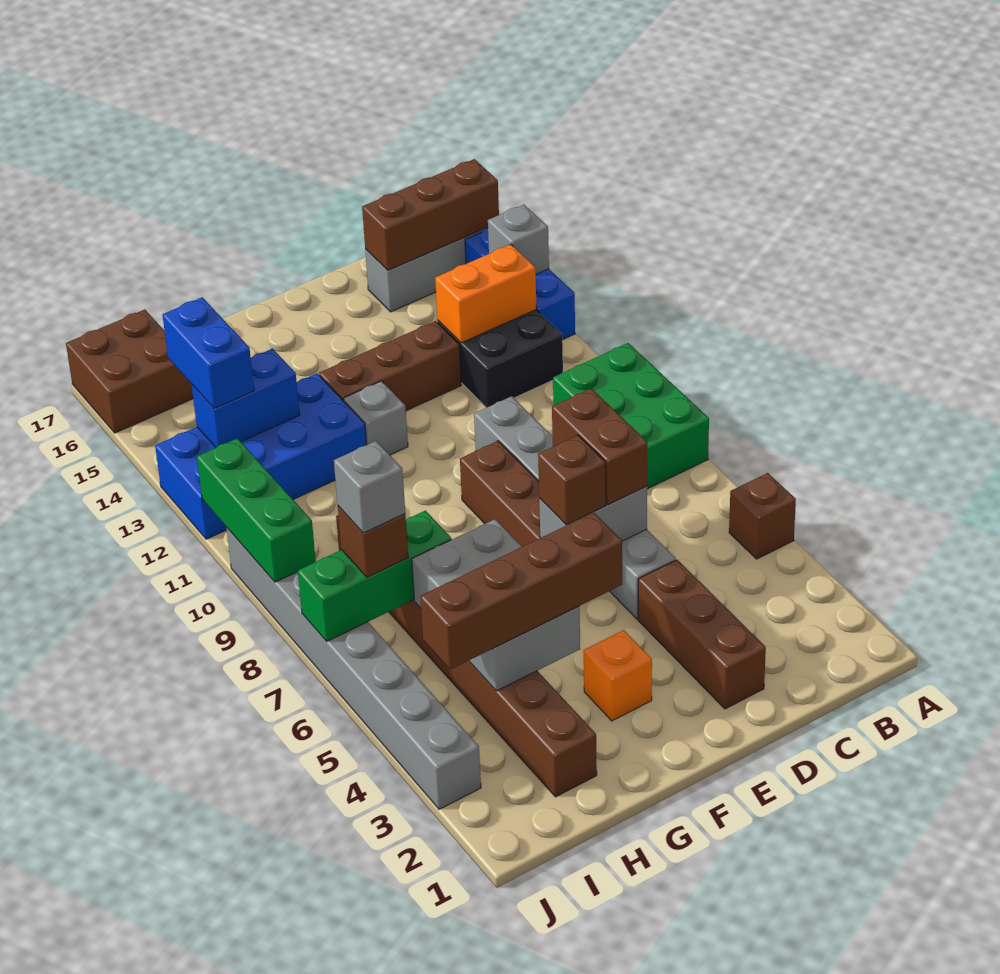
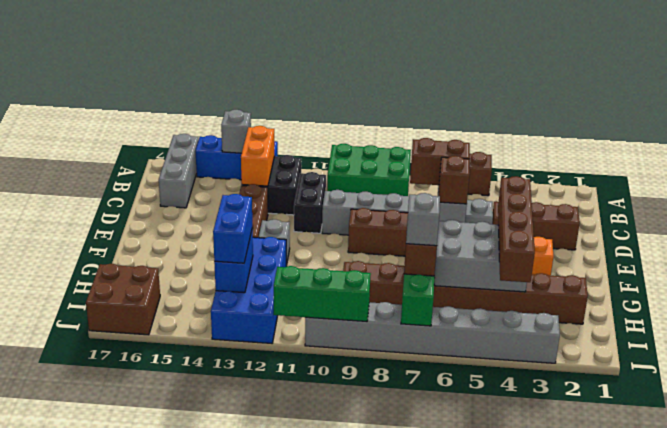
brown 1x3 brick [362,159,499,270] -> none
none -> black 1x2 brick [294,172,326,233]
blue 1x2 brick [163,297,254,408] -> blue 1x2 brick turned to [213,194,252,263]

